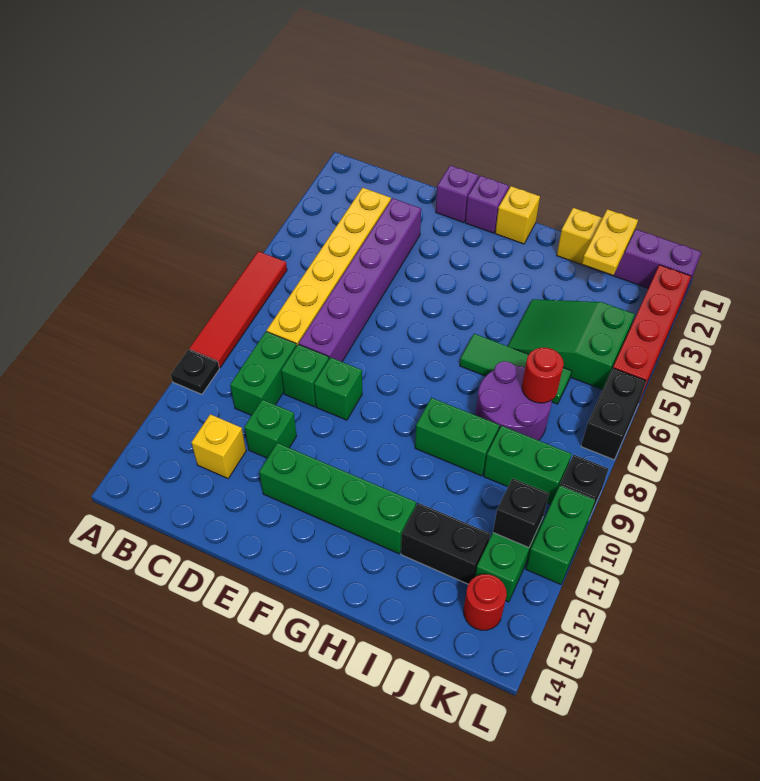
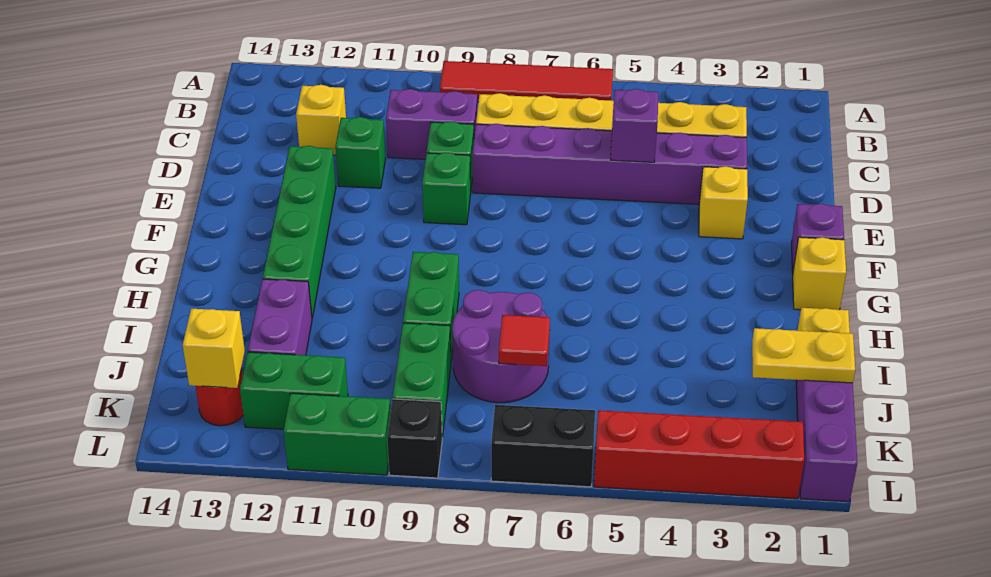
black 1x1 plate [171,349,219,394] -> none
green 1x2 brick [230,332,296,415] -> purple 1x2 brick [386,89,477,159]
purple 1x1 brick [436,165,479,222] -> purple 1x1 brick moved to [611,89,658,162]
none -> yellow 1x1 brick [699,166,748,239]
green 1x3 tile [460,334,572,404] -> none
green 2x3 slope [508,299,635,390] -> none
black 1x2 brick [401,503,490,584] -> purple 1x2 brick [248,279,312,355]
red 1x1 round brick [522,348,564,403] -> red 1x1 tile [499,315,550,366]
black 1x1 brick [493,478,549,548] -> none
none -> yellow 1x1 brick [183,309,245,388]

